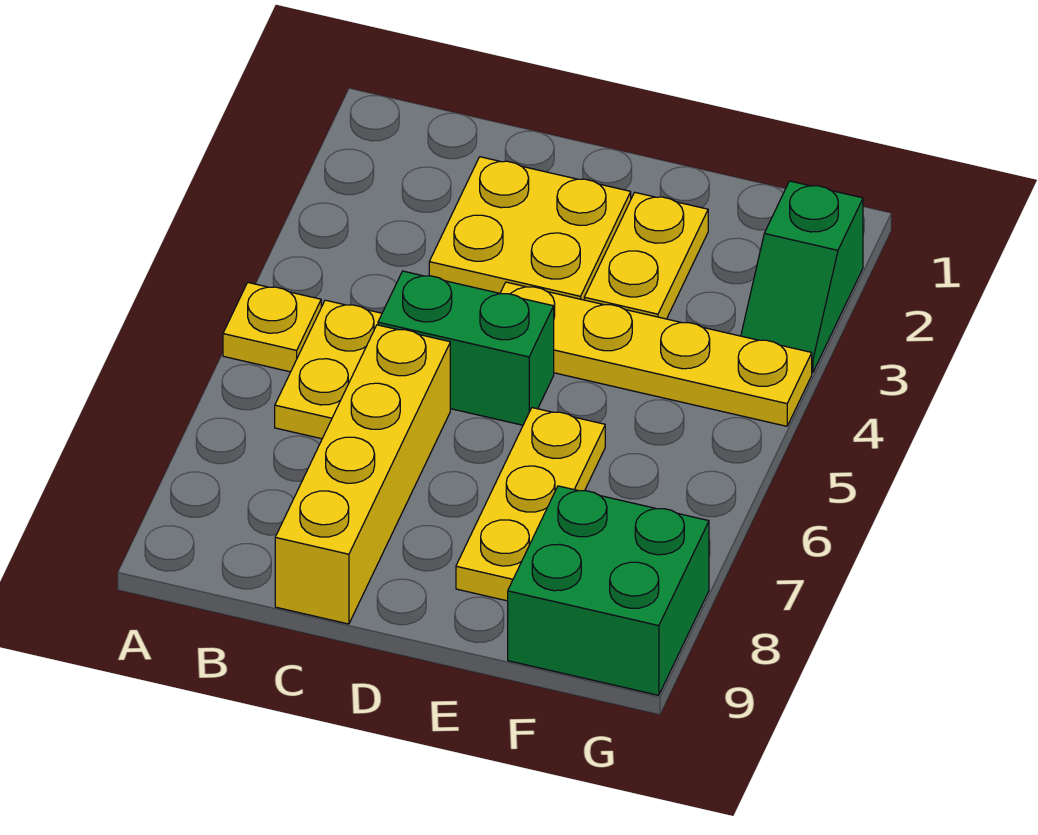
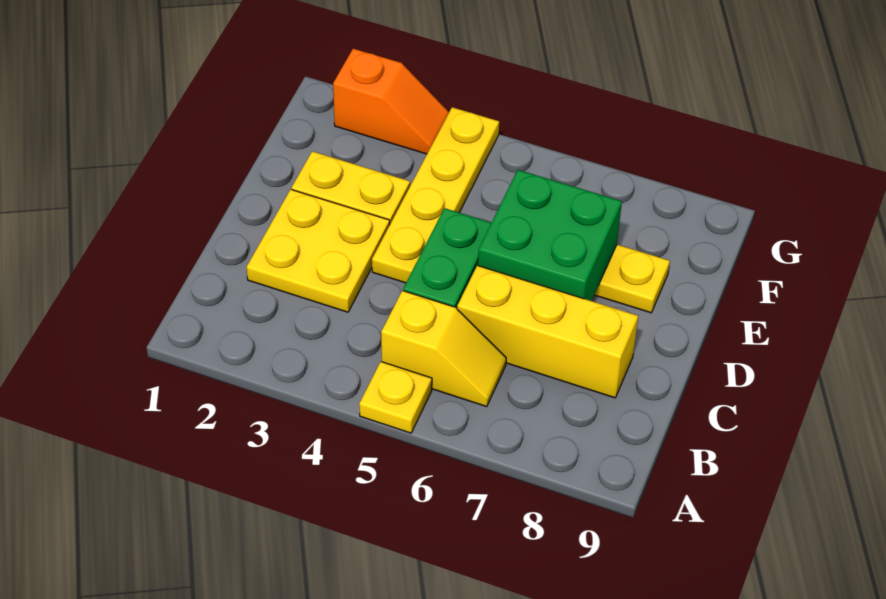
yellow 1x2 plate [275,300,382,439] -> yellow 1x2 slope [381,291,506,407]
yellow 1x4 brick [275,325,450,624] -> yellow 1x3 brick [457,265,638,398]
green 2x2 brick [508,486,709,695] -> green 2x2 brick moved to [478,170,622,301]
green 1x2 slope [741,181,863,373] -> orange 1x2 slope [333,49,449,154]

